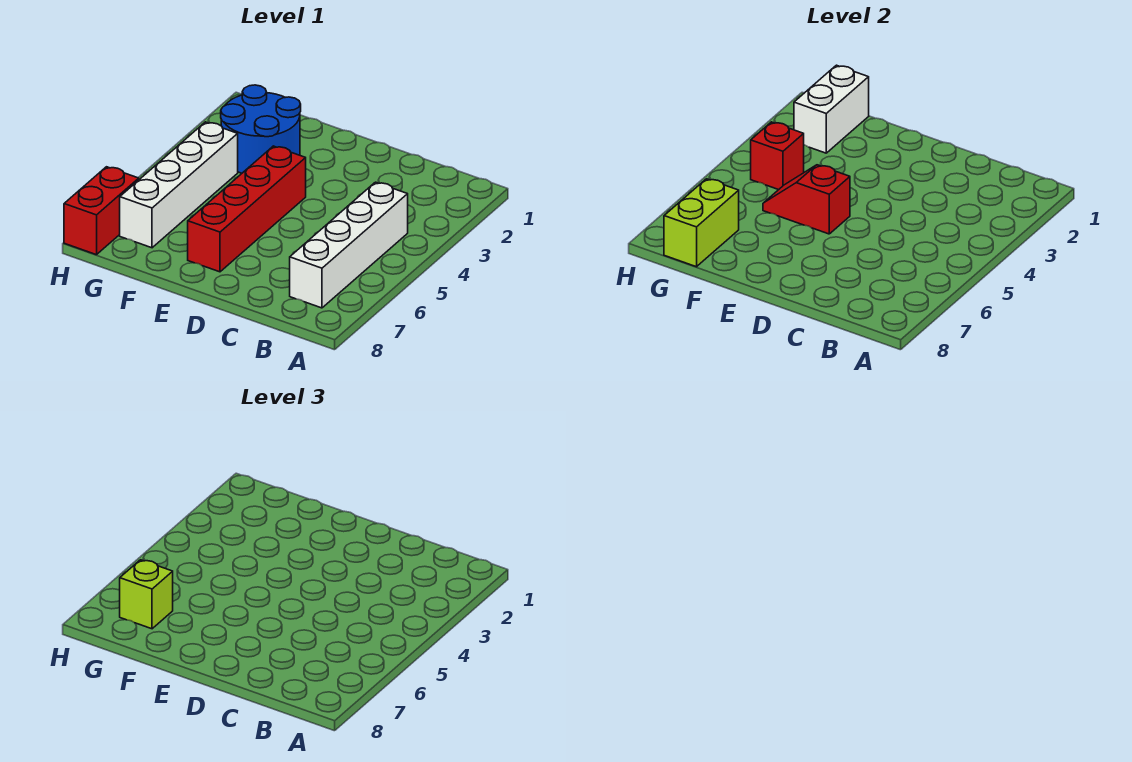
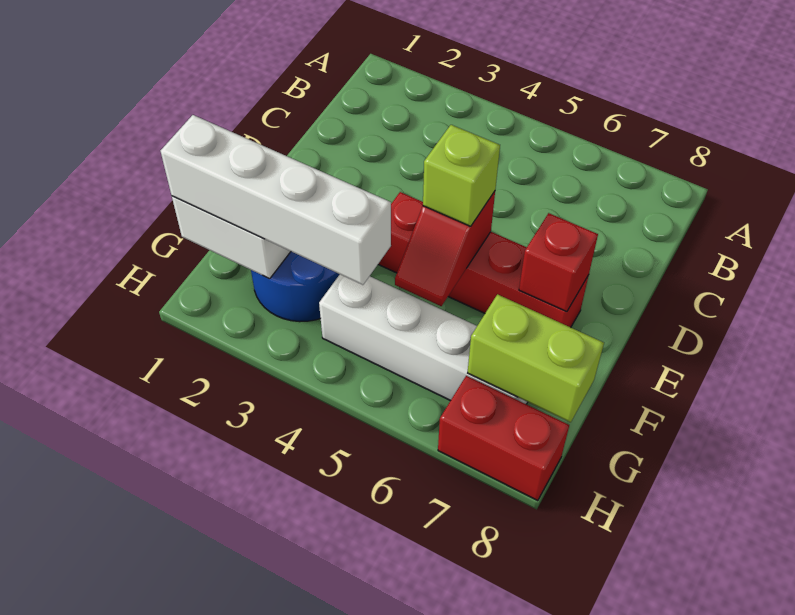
white 1x4 brick [290,182,408,308] -> white 1x4 brick moved to [160,115,391,285]
red 1x1 brick [751,122,804,190] -> red 1x1 brick moved to [519,213,598,312]
lime 1x1 brick [120,560,173,629] -> lime 1x1 brick moved to [423,125,500,226]

